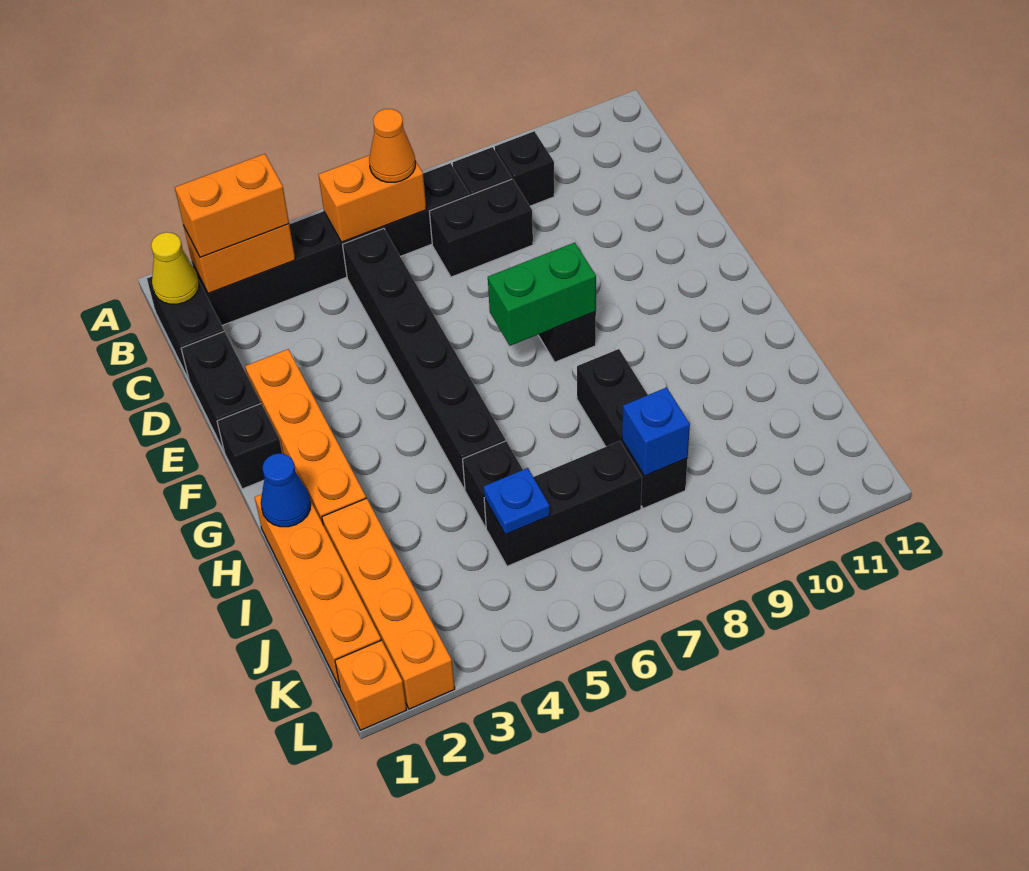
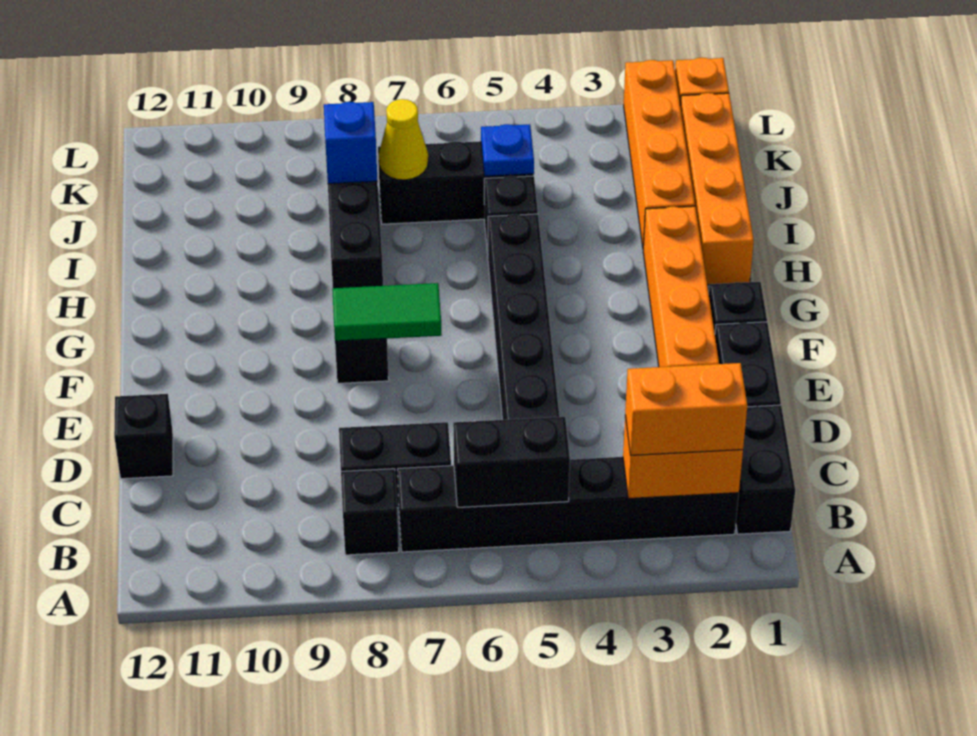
yellow 1x1 cone [151,232,199,304] -> yellow 1x1 cone moved to [379,99,428,180]
orange 1x2 brick [319,155,426,242] -> black 1x2 brick [453,417,570,507]
orange 1x1 cone [369,109,415,182] -> none
black 1x1 brick [495,131,554,206] -> black 1x1 brick moved to [114,394,173,479]
green 1x2 brick [488,242,596,346] -> green 1x2 tile [332,283,442,341]
blue 1x1 cone [261,454,311,527] -> none

